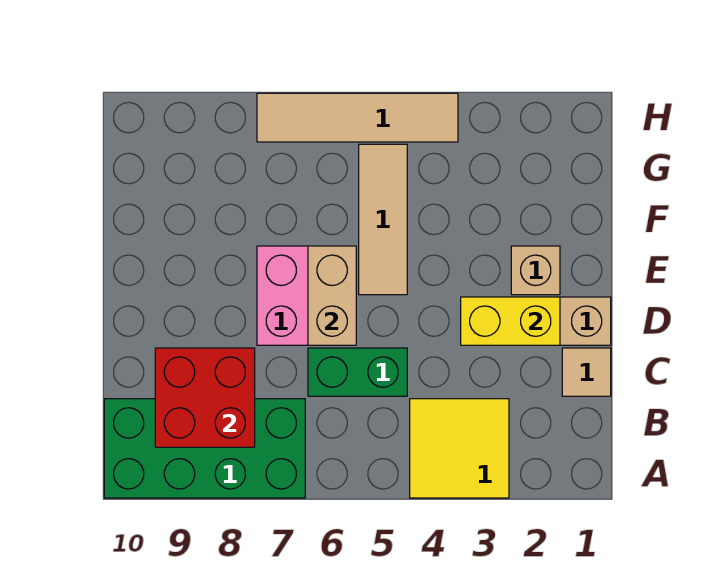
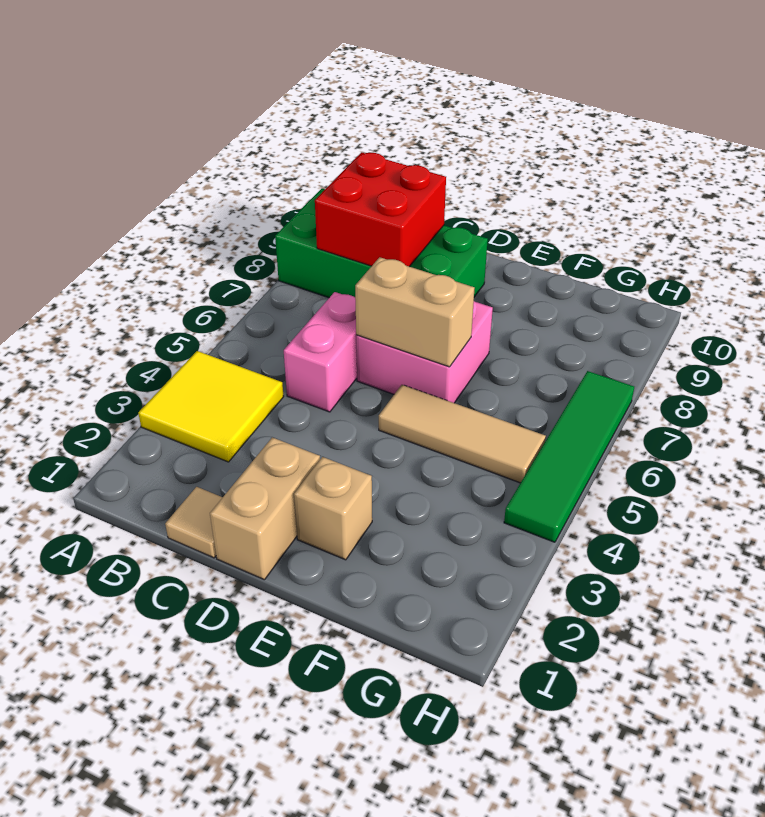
green 2x4 brick [104,399,305,498] -> green 2x4 brick turned to [275,189,488,298]
green 1x2 brick [308,348,407,396] -> pink 1x2 brick [284,292,357,412]
yellow 1x2 brick [461,297,560,345] -> none
tan 1x4 tile [257,93,458,142] -> green 1x4 tile [504,371,634,542]

